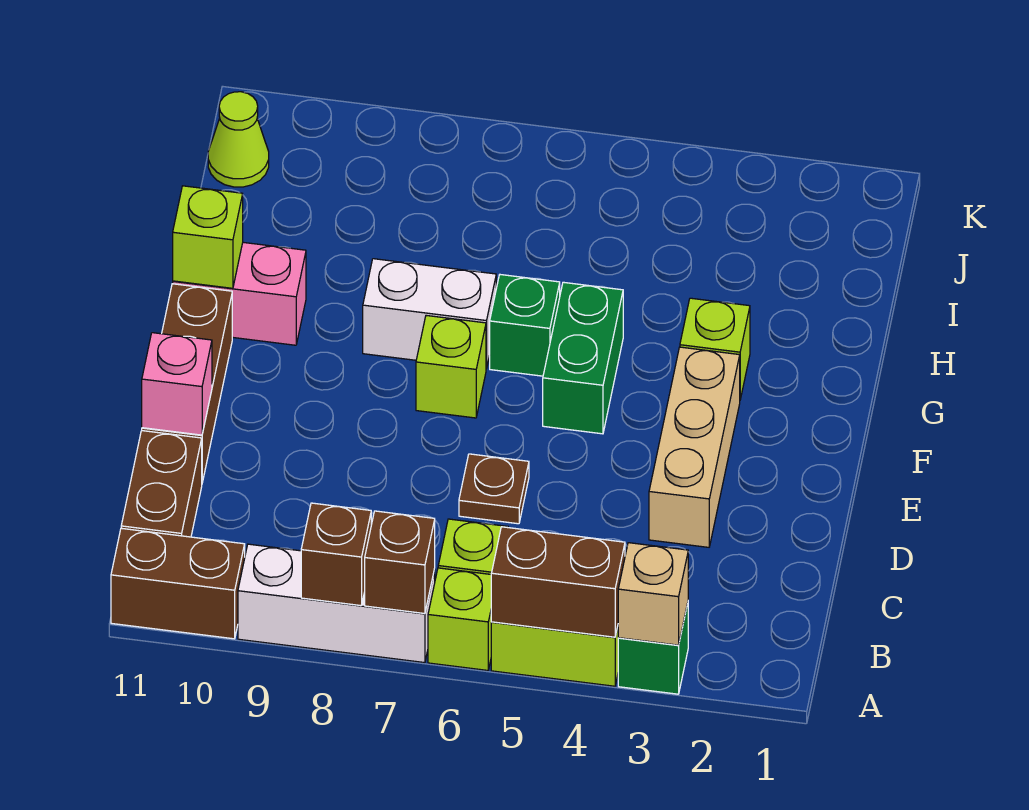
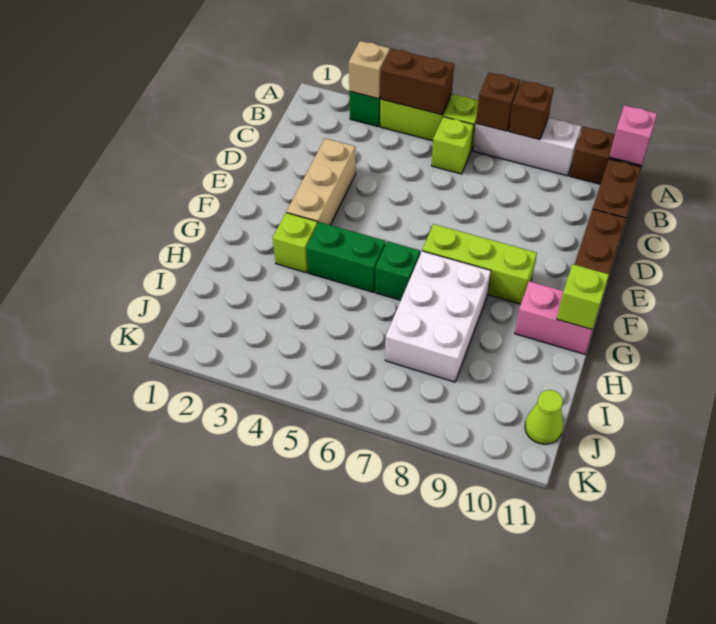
brown 1x1 plate [459,454,529,524] -> none
pink 1x1 brick [142,333,212,435] -> pink 1x1 brick moved to [609,105,657,166]
green 1x2 brick [543,282,623,434] -> green 1x2 brick turned to [306,222,385,292]
lime 1x1 brick [416,315,486,418] -> lime 1x3 brick [422,224,537,304]
white 1x2 brick [363,259,496,369] -> white 2x3 brick [385,251,491,382]

